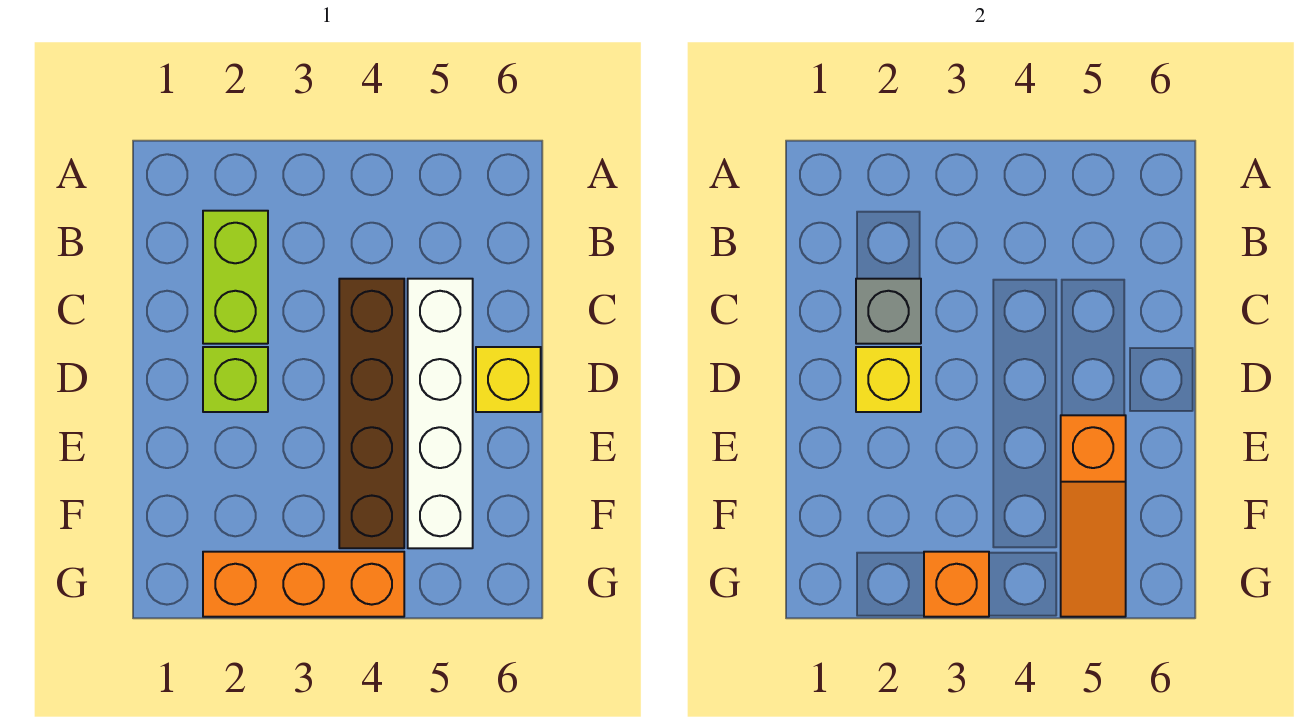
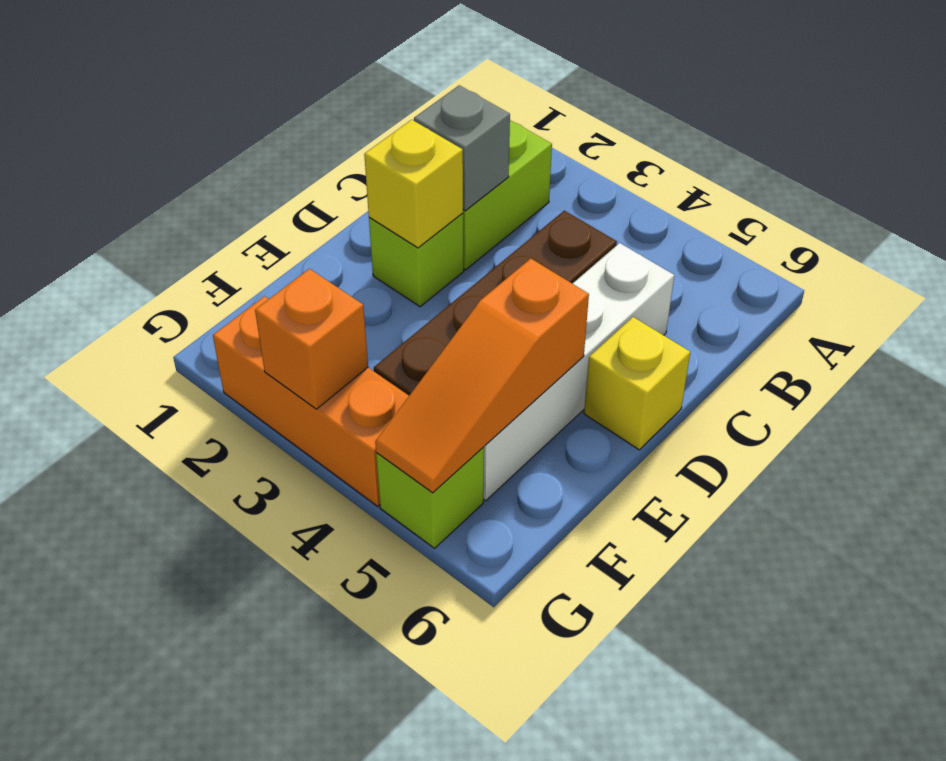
none -> lime 1x1 brick [376,447,484,548]

